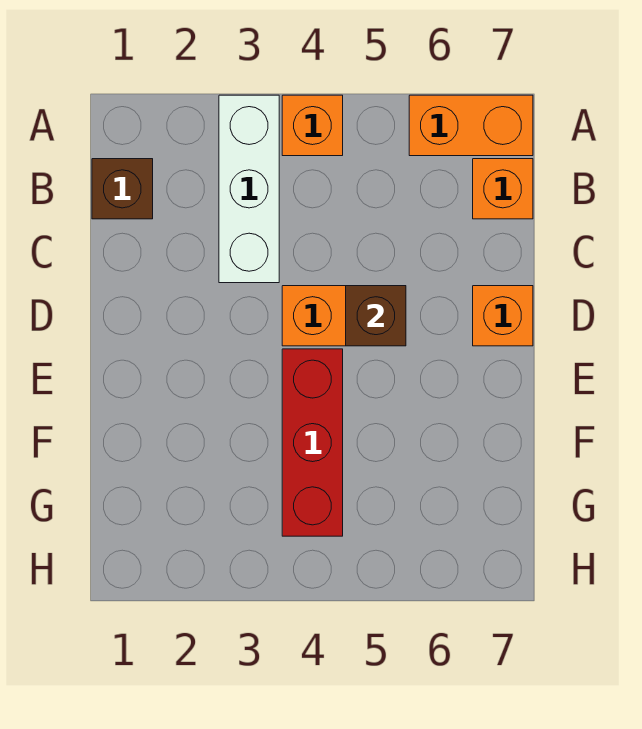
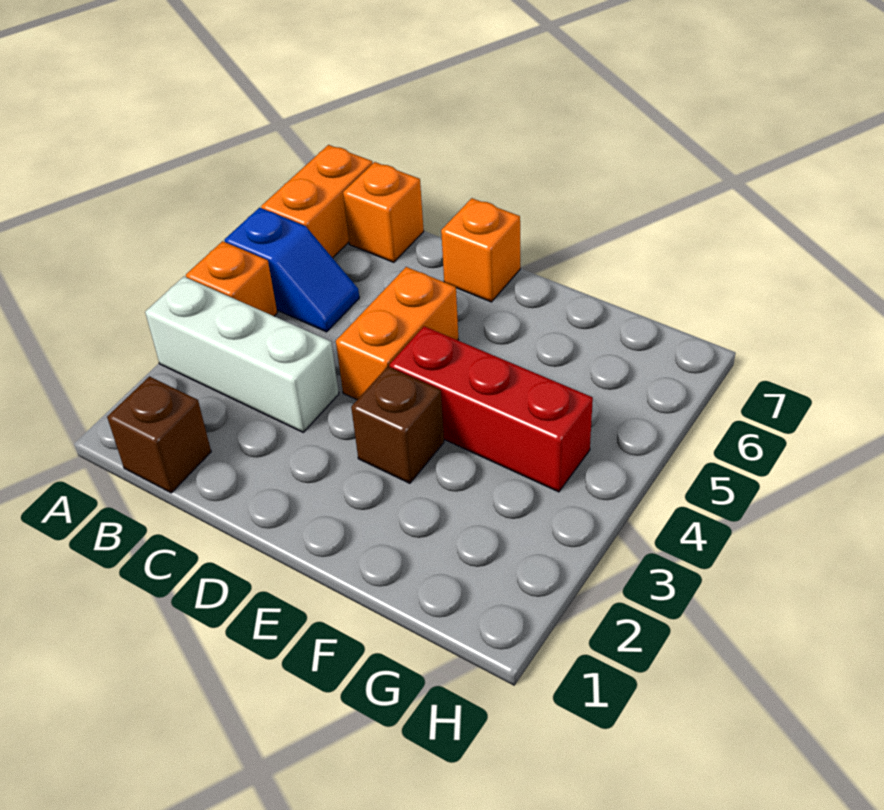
none -> blue 1x2 slope [225,208,359,332]
brown 1x1 brick [346,286,406,346] -> brown 1x1 brick moved to [351,367,444,483]

